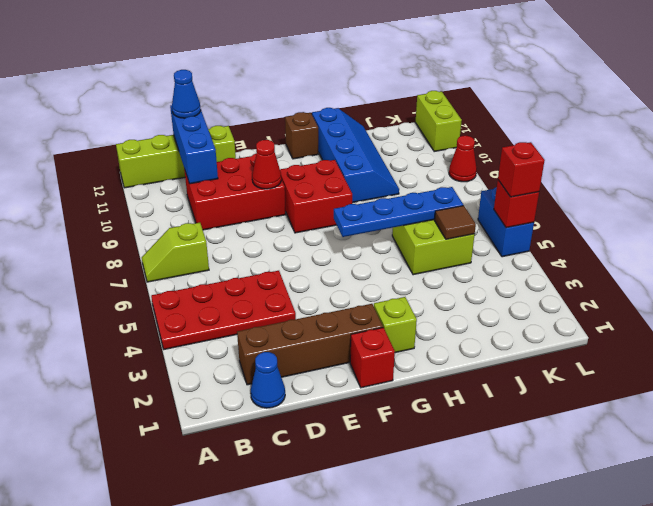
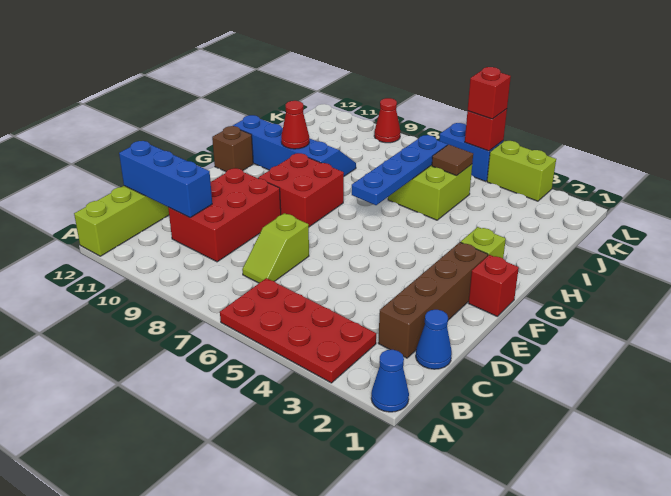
red 2x4 plate [151,271,296,349] -> red 2x4 plate turned to [220,278,376,383]
lime 1x2 slope [142,223,209,282] -> lime 1x2 slope moved to [242,213,309,283]
blue 1x1 cone [172,70,201,118] -> blue 1x1 cone moved to [371,350,409,412]
red 1x1 cone [252,140,281,189] -> red 1x1 cone moved to [281,101,309,149]
lime 1x2 brick [415,91,462,151] -> lime 1x2 brick moved to [487,141,556,201]

